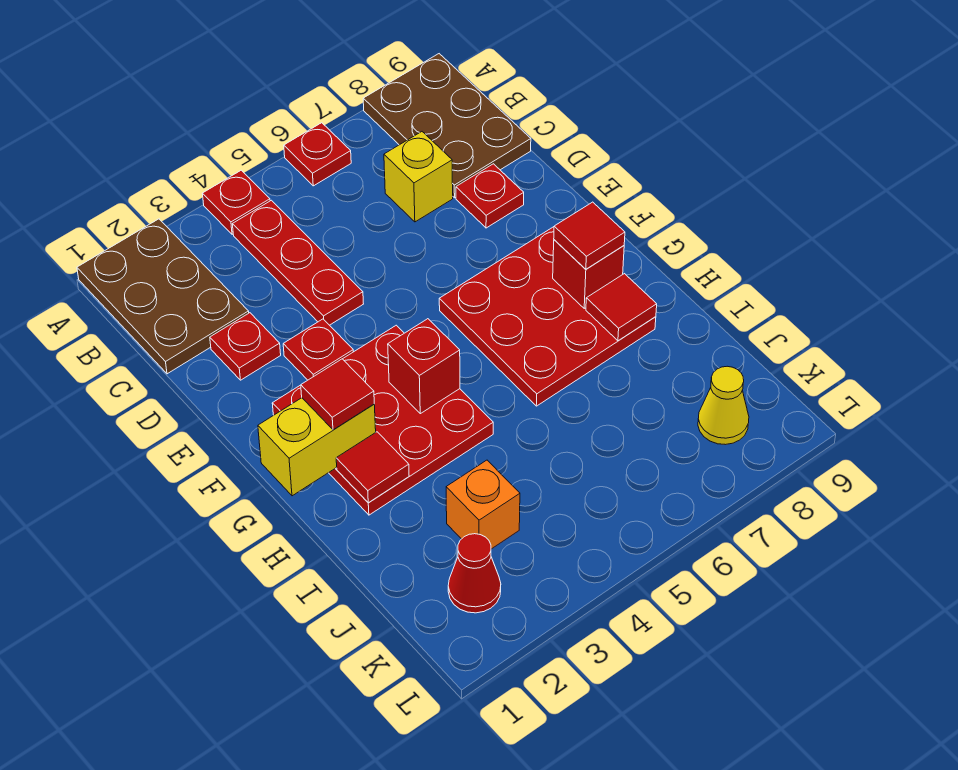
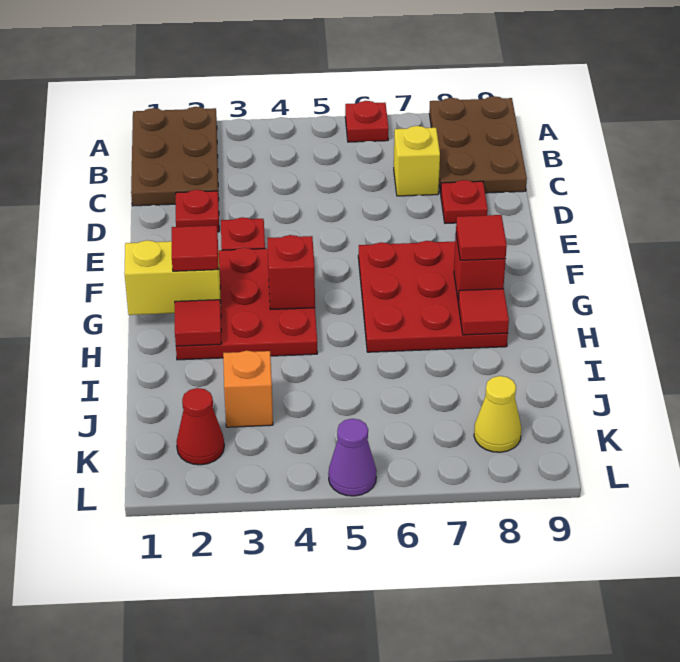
red 1x1 plate [202,170,270,234] -> none
red 1x3 plate [233,200,363,325] -> none
none -> purple 1x1 cone [328,419,377,496]

